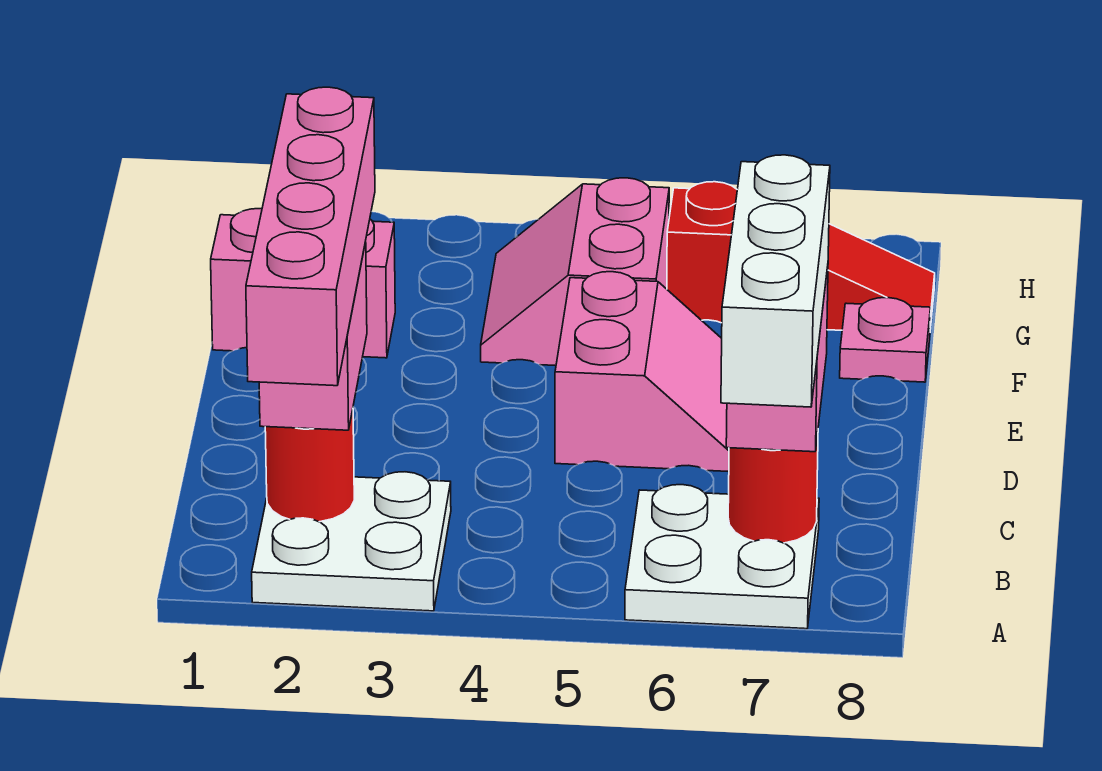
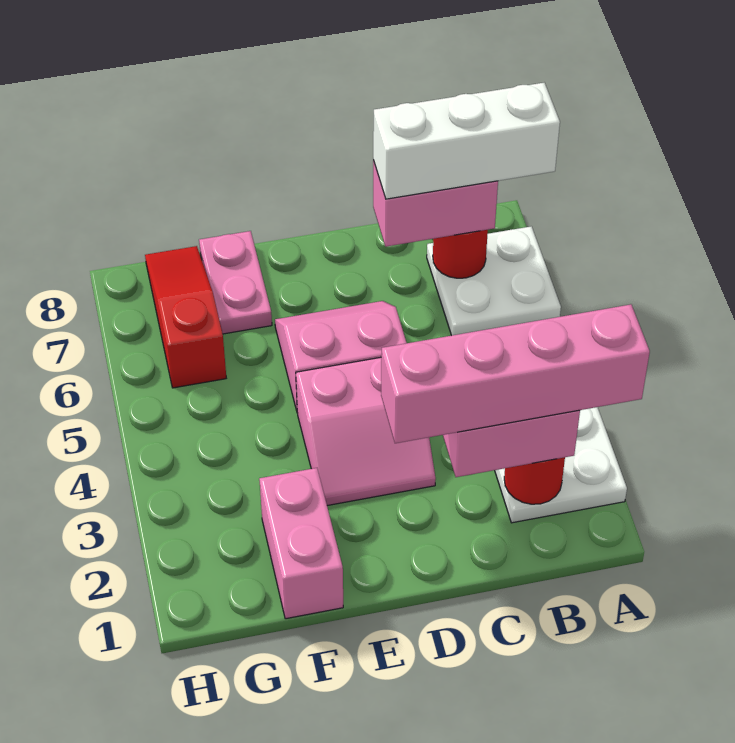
pink 2x2 slope [481,178,669,366] -> pink 2x2 slope moved to [296,357,436,506]
pink 1x1 plate [840,298,930,382] -> pink 1x2 plate [199,231,272,334]

